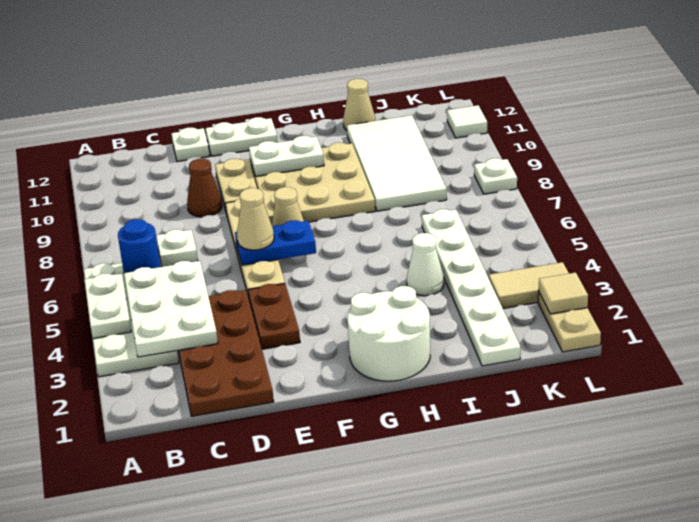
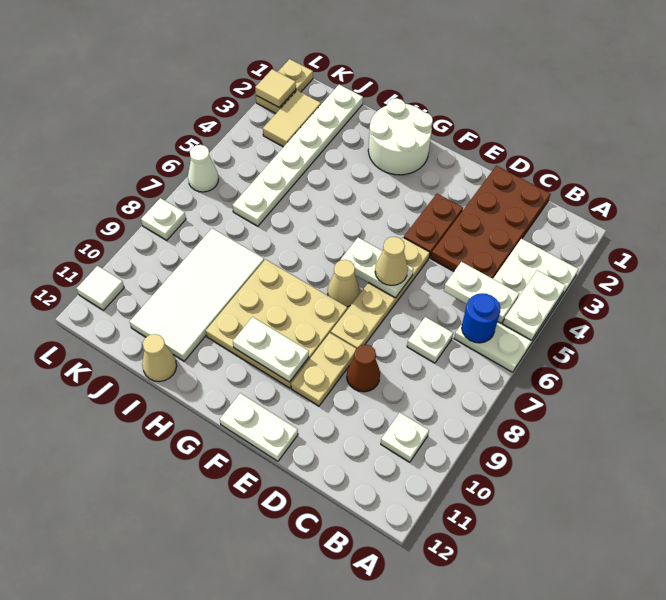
white 2x3 plate [124,261,218,357] -> white 1x2 plate [444,262,519,323]
white 1x1 plate [171,128,209,161] -> white 1x1 plate moved to [381,413,429,462]
blue 1x2 plate [235,220,316,265] -> white 1x2 plate [341,237,413,298]
white 1x1 cone [407,233,444,296] -> white 1x1 cone moved to [188,145,218,192]
tan 1x2 tile [489,262,569,308] -> tan 1x2 tile turned to [263,90,321,147]

